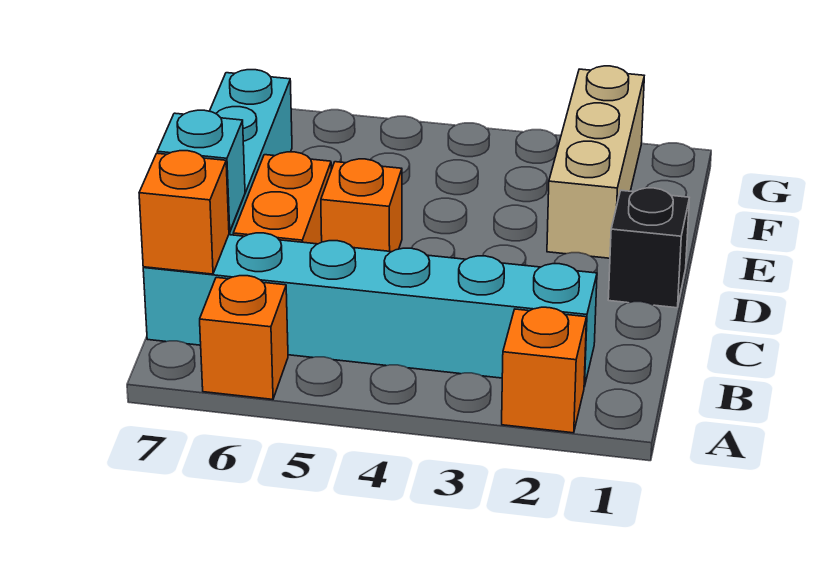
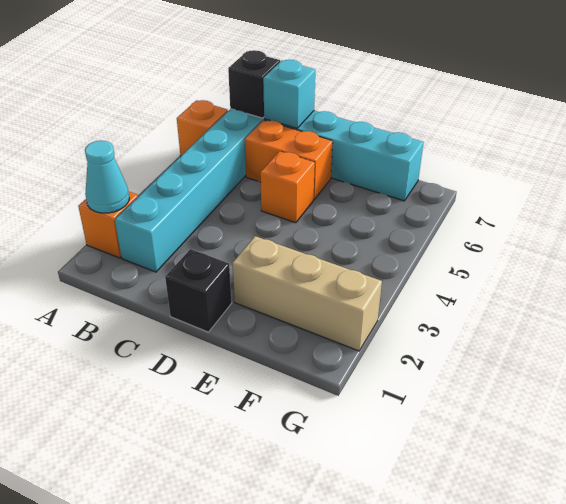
none -> cyan 1x1 cone [85,141,129,213]
orange 1x1 brick [139,151,229,274] -> black 1x1 brick [228,50,280,118]

